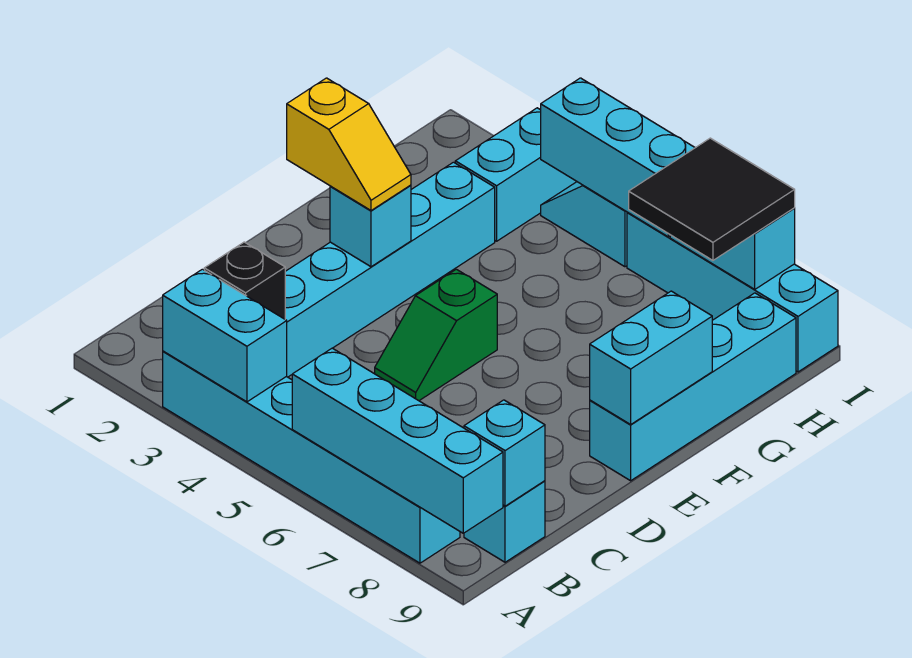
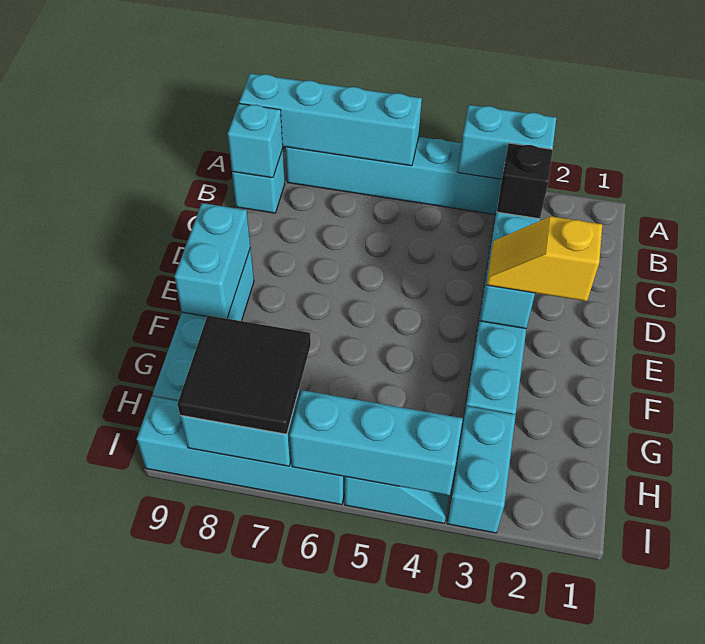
green 1x2 slope [375,269,497,401] -> none

